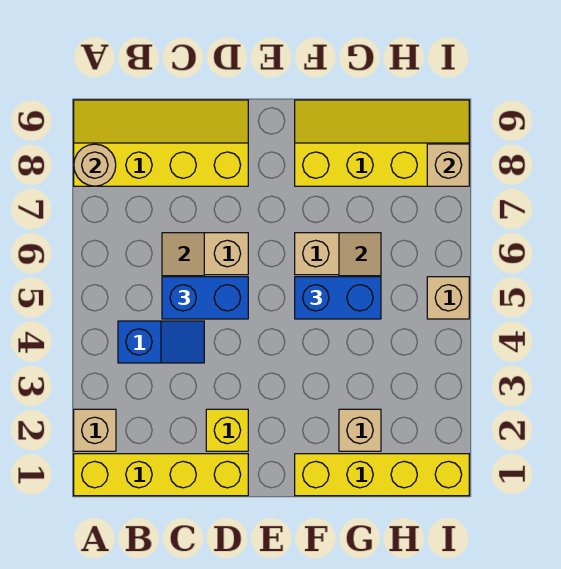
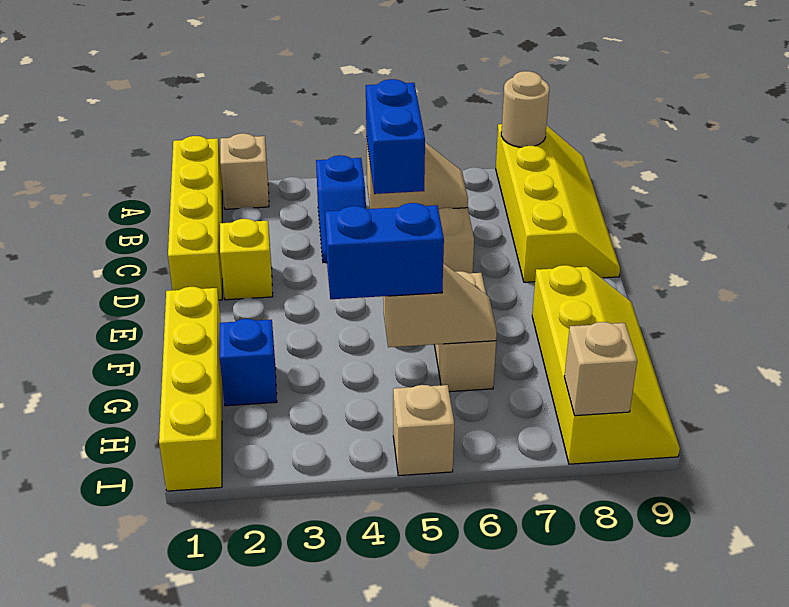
blue 1x2 brick [295,277,381,319] -> blue 1x2 brick turned to [325,203,444,299]
tan 1x1 brick [339,409,381,451] -> blue 1x1 brick [220,319,277,406]

